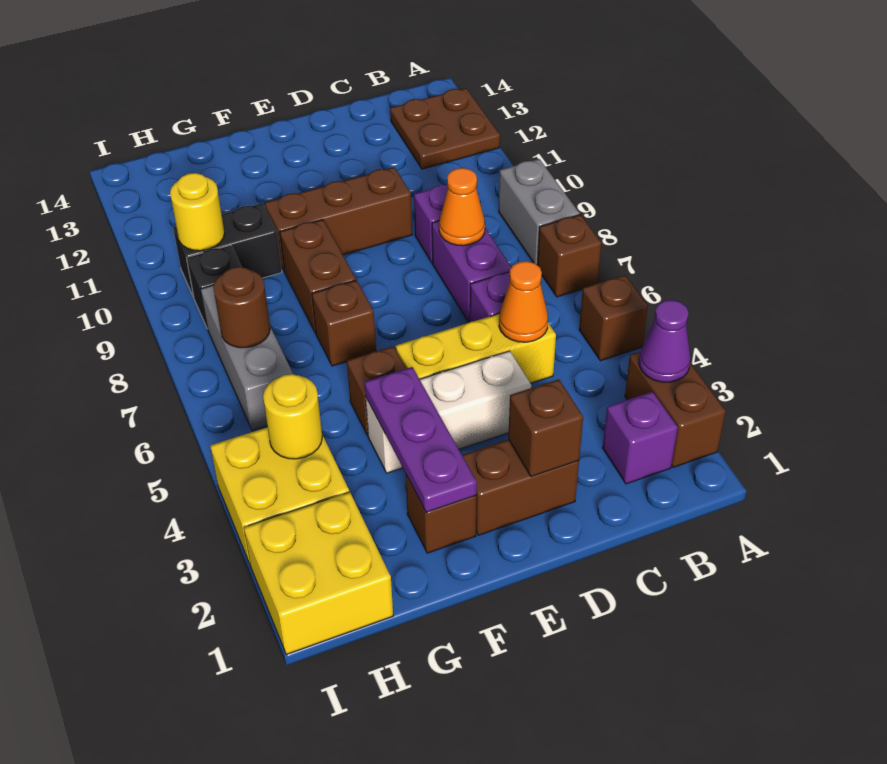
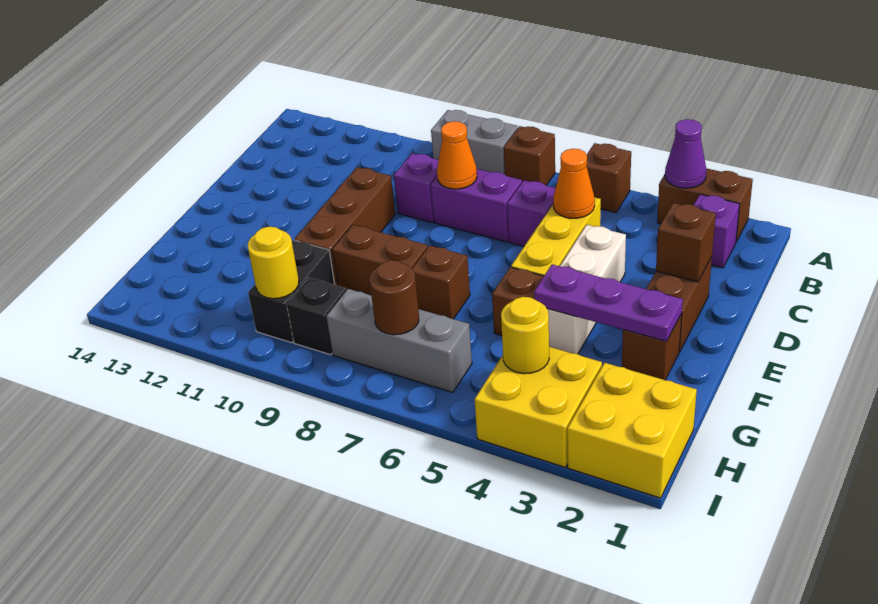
brown 2x2 plate [390,88,500,169] -> none

